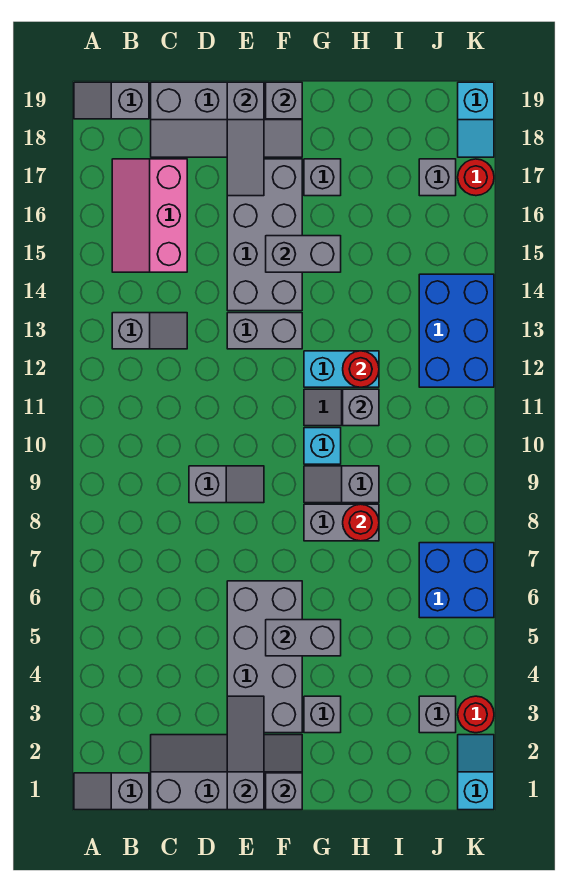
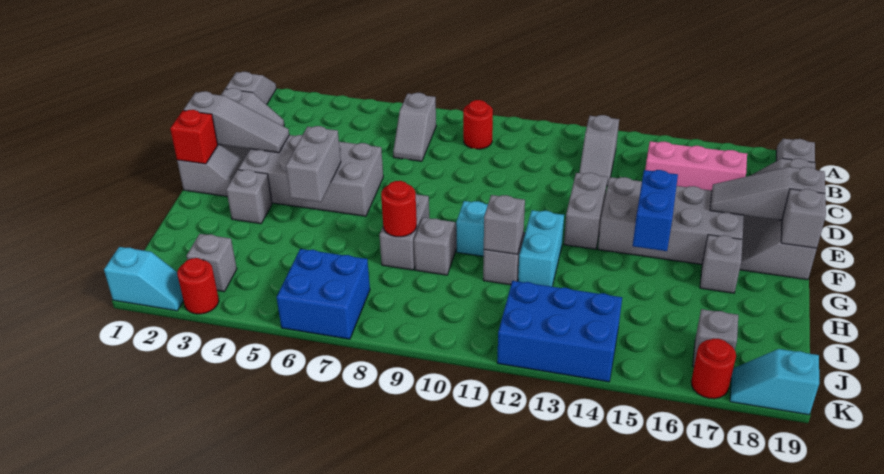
grey 1x2 slope [189,466,264,503] -> grey 1x2 slope moved to [393,93,436,161]
grey 1x1 brick [266,773,302,810] -> red 1x1 brick [170,110,218,164]
grey 1x2 brick [266,236,341,272] -> blue 1x2 brick [633,170,678,251]
red 1x1 round brick [343,351,379,387] -> red 1x1 round brick moved to [463,100,493,149]

